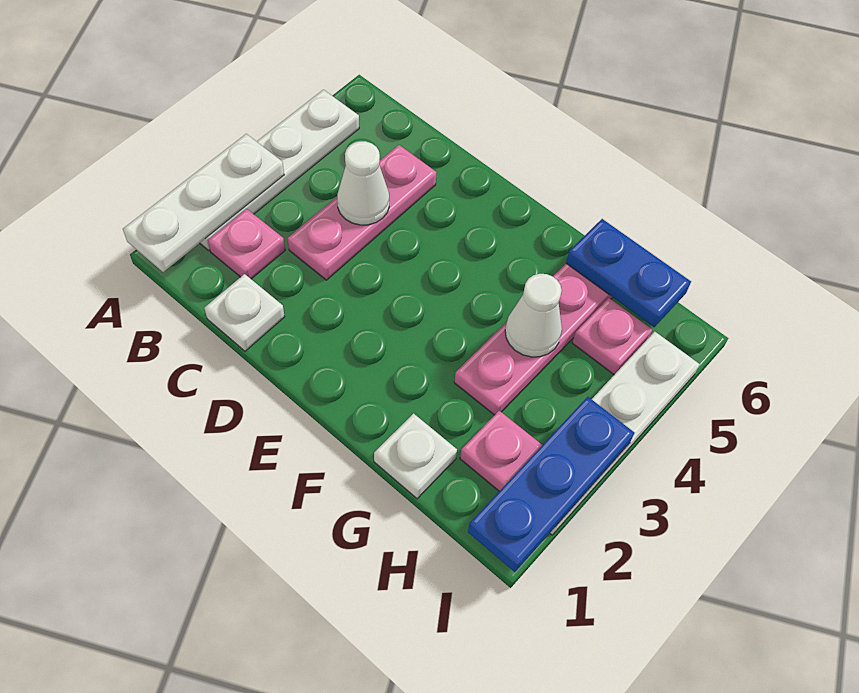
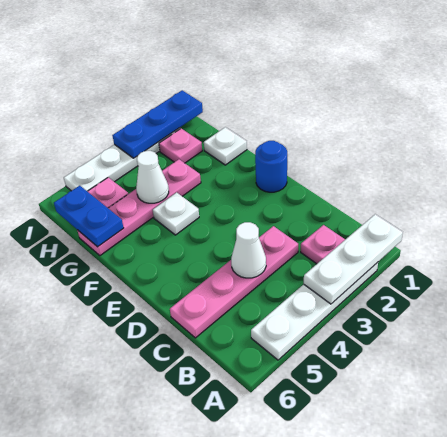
white 1x1 plate [204,274,285,351] -> white 1x1 plate moved to [153,192,199,235]
pink 1x3 plate [287,145,437,280] -> pink 1x4 plate [170,226,298,338]
none -> blue 1x1 round brick [255,141,287,192]

